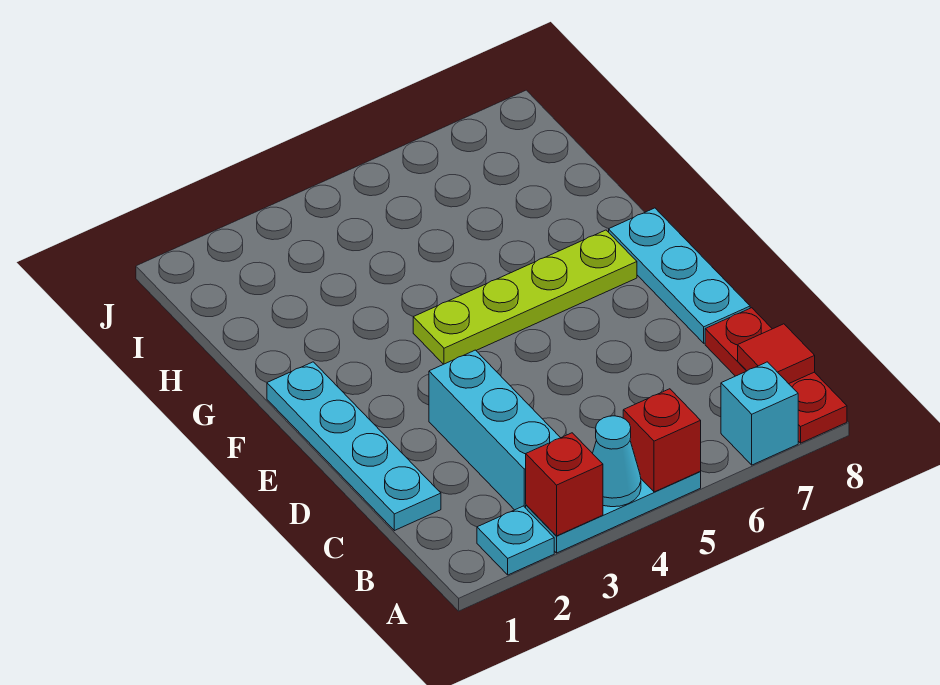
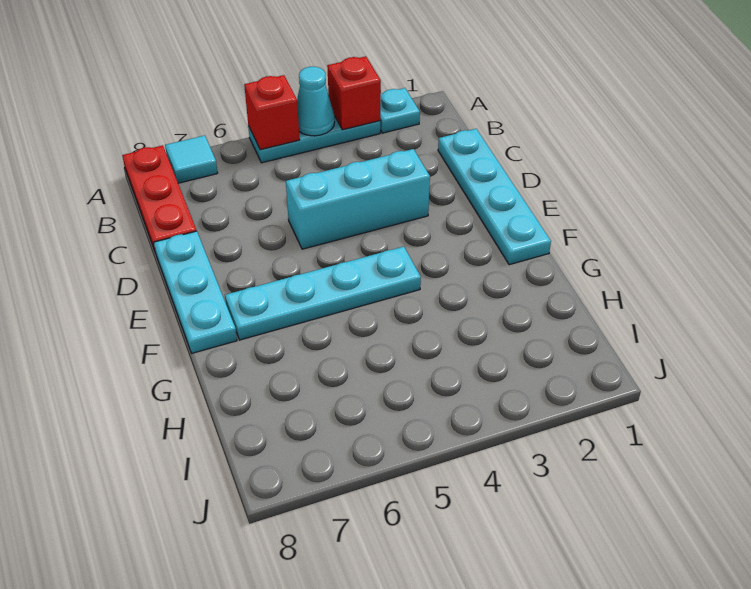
cyan 1x1 brick [721,362,798,465] -> cyan 1x1 tile [165,135,218,183]
cyan 1x3 brick [429,350,560,510] -> cyan 1x3 brick turned to [286,149,430,249]
red 1x1 tile [738,324,815,384] -> none
lime 1x4 plate [413,230,637,364] -> cyan 1x4 plate [225,247,421,340]

